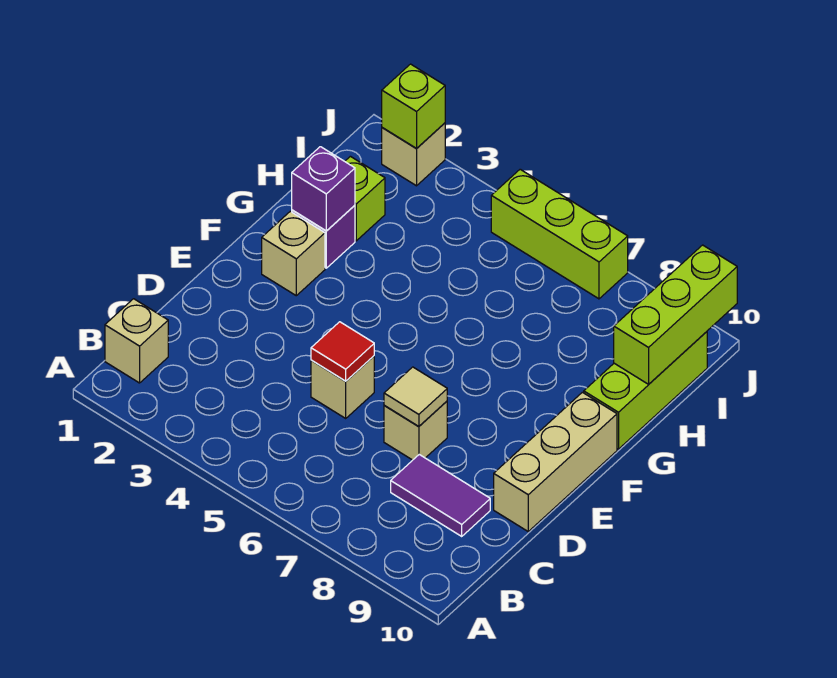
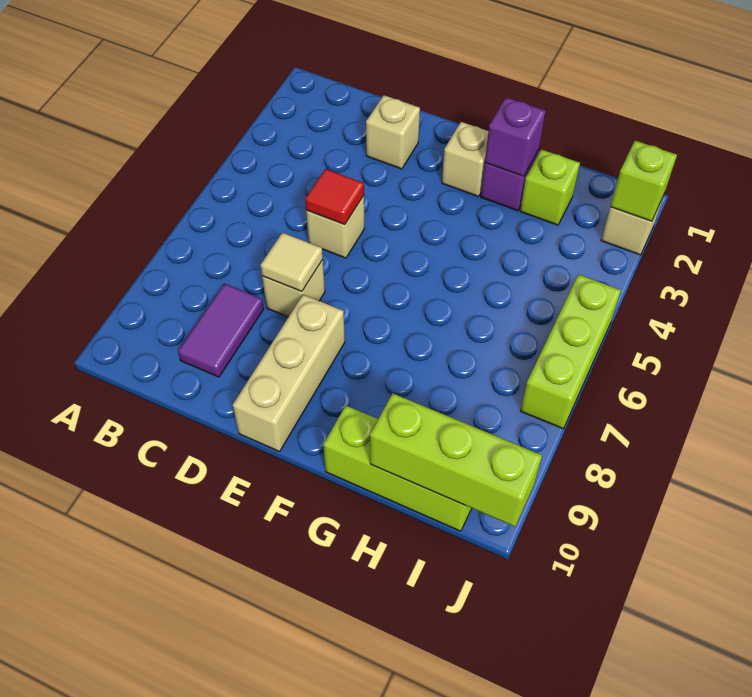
tan 1x1 brick [105,299,168,383] -> tan 1x1 brick moved to [366,95,420,169]
tan 1x3 brick [494,392,617,531] -> tan 1x3 brick turned to [233,295,345,452]

